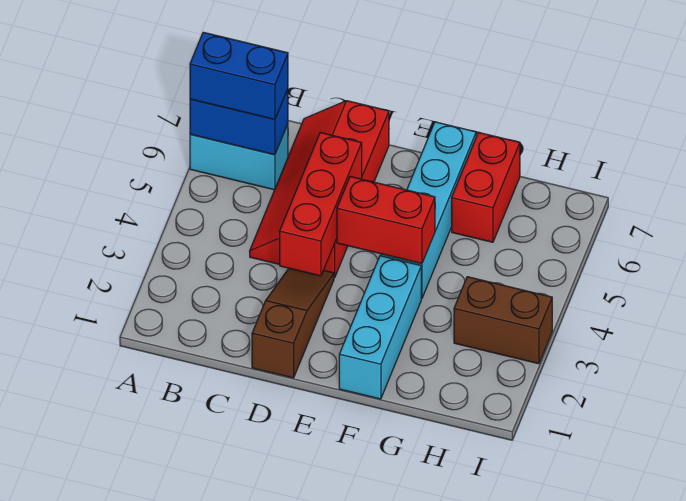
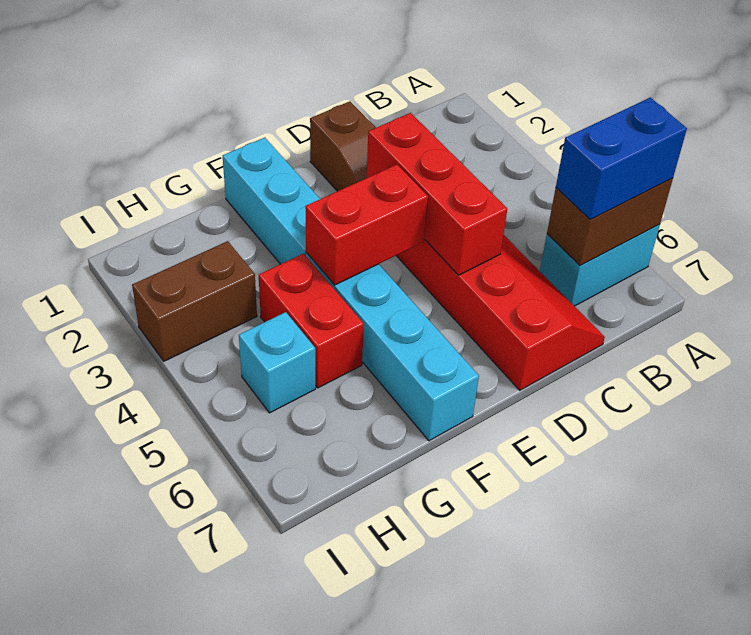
blue 1x2 brick [190,89,288,155] -> brown 1x2 brick [547,178,673,266]
red 1x2 brick [452,132,520,242] -> red 1x2 brick moved to [259,254,364,388]
none -> cyan 1x1 brick [239,312,315,413]

